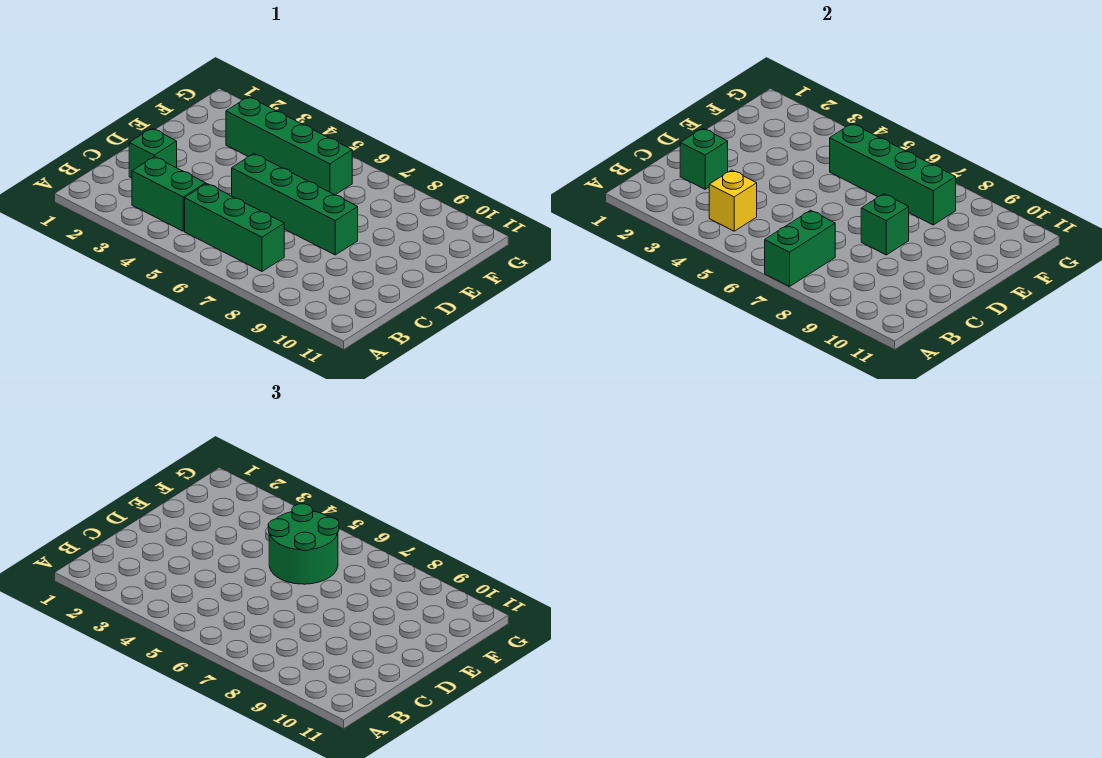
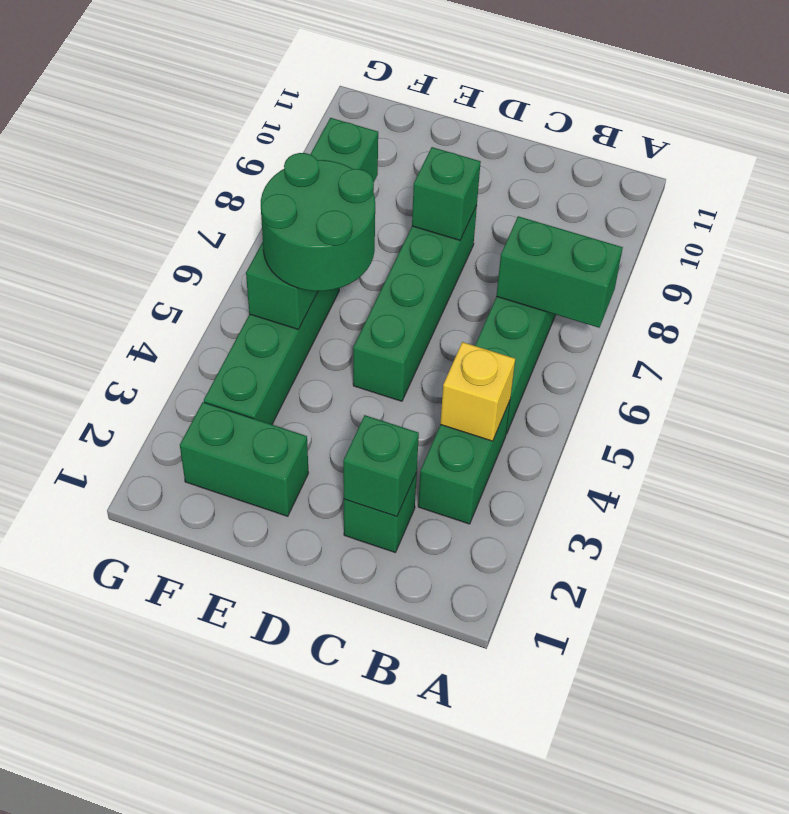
none -> green 1x2 brick [180,402,308,516]

